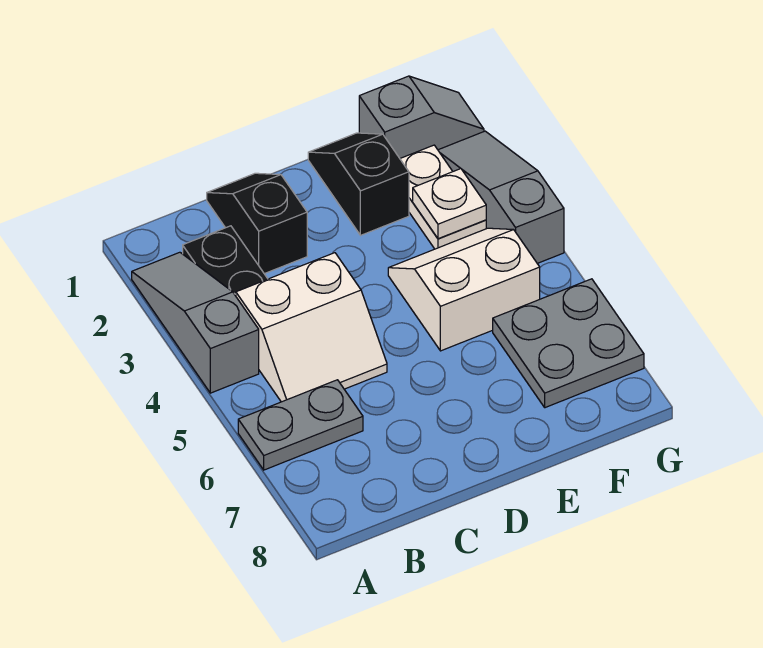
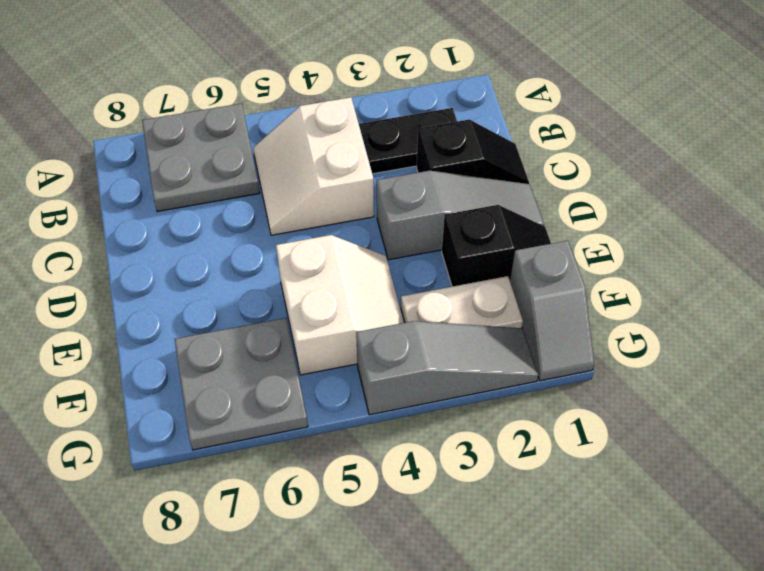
grey 1x3 slope [132,252,259,393] -> grey 1x3 slope moved to [377,171,544,260]
grey 1x2 plate [238,380,363,470] -> grey 2x2 plate [142,103,260,212]
white 1x1 plate [413,169,486,239] -> none

